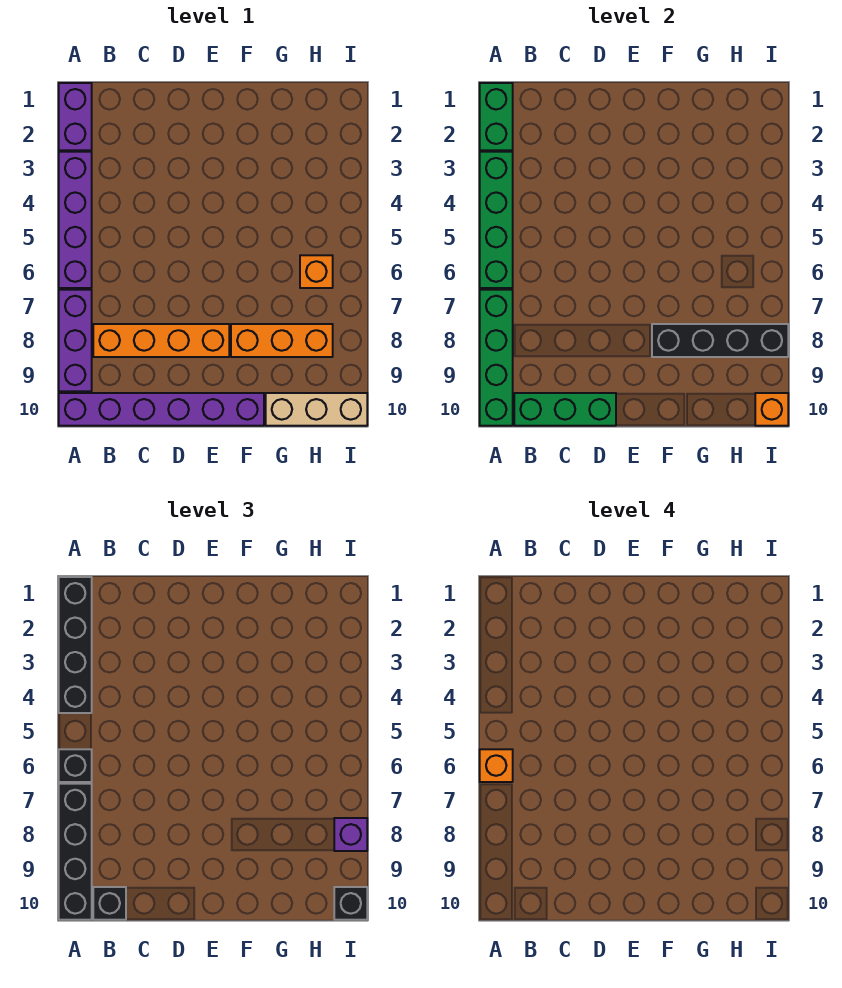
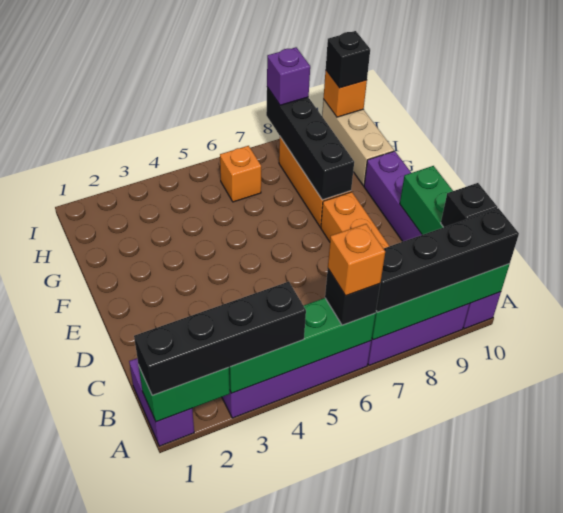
purple 1x2 brick [59,83,92,150] -> purple 1x2 brick turned to [129,358,194,446]

